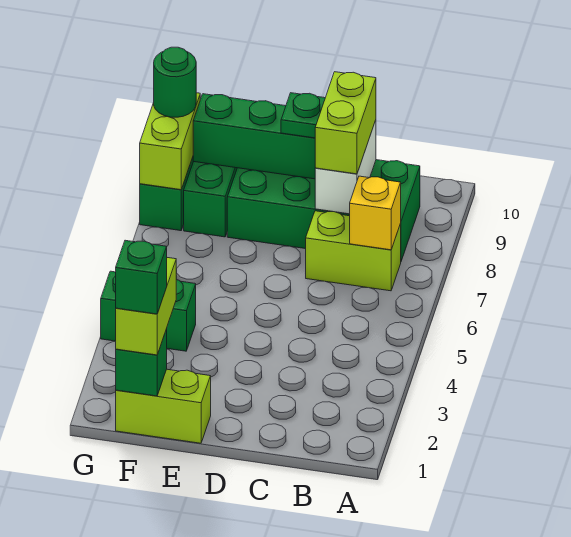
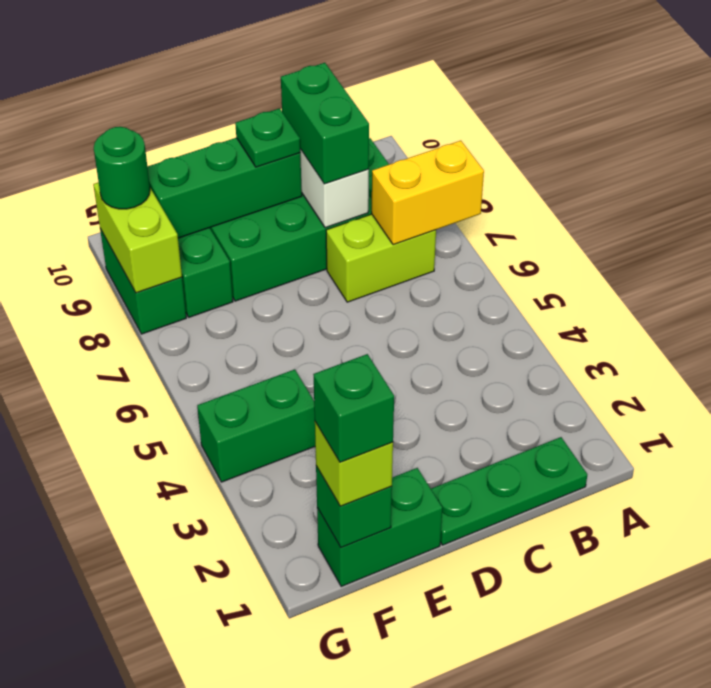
none -> green 1x3 plate [431,437,587,545]
yellow 1x1 brick [350,176,401,250] -> yellow 1x2 brick [372,141,484,245]
lime 1x2 brick [315,72,376,174] -> green 1x2 brick [281,63,369,184]
lime 1x2 brick [116,369,211,443] -> green 1x2 brick [317,468,442,586]
lime 1x2 brick [116,258,177,355] -> lime 1x1 brick [315,422,393,506]

